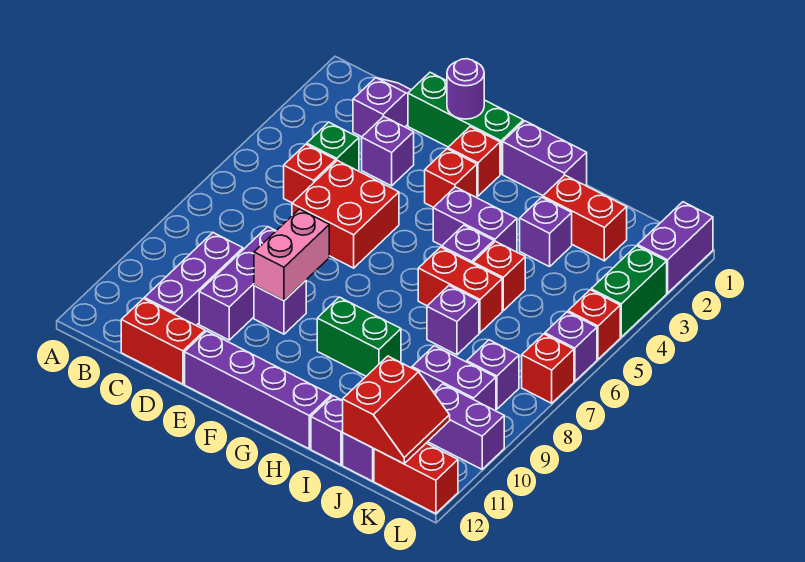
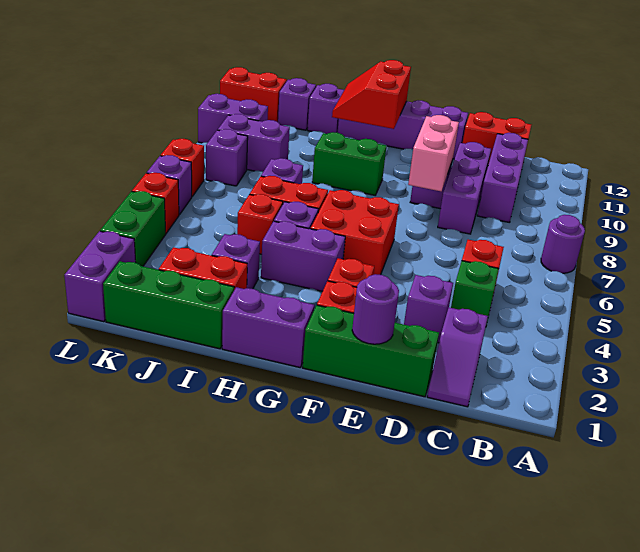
none -> purple 1x1 round brick [541,215,585,273]
red 2x2 brick [292,160,399,268] -> red 2x2 brick moved to [311,190,399,275]
none -> green 1x3 brick [103,261,234,349]
red 2x2 slope [342,356,450,464] -> red 2x2 slope moved to [332,60,411,129]

